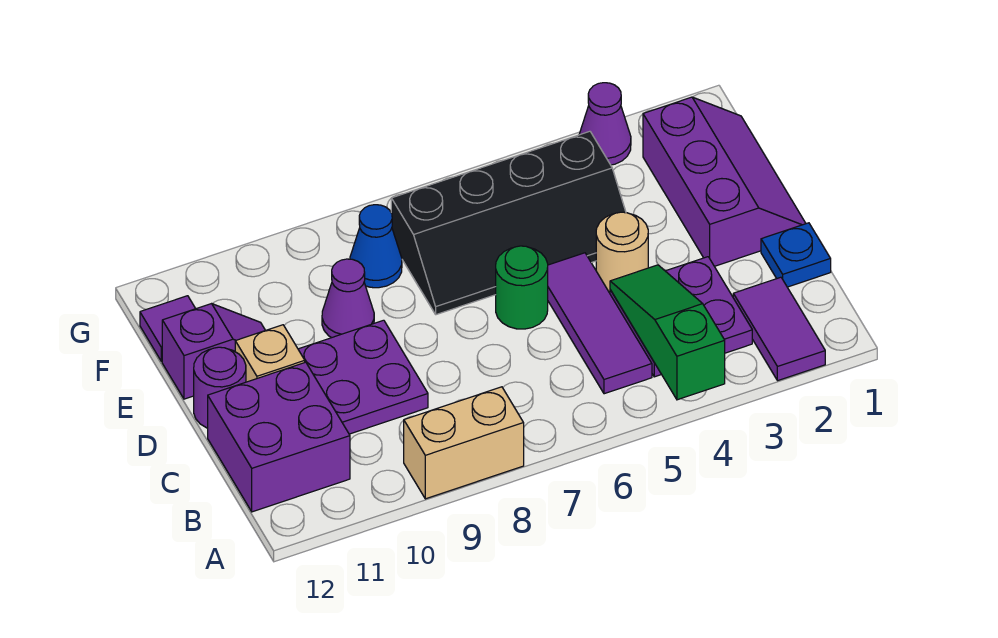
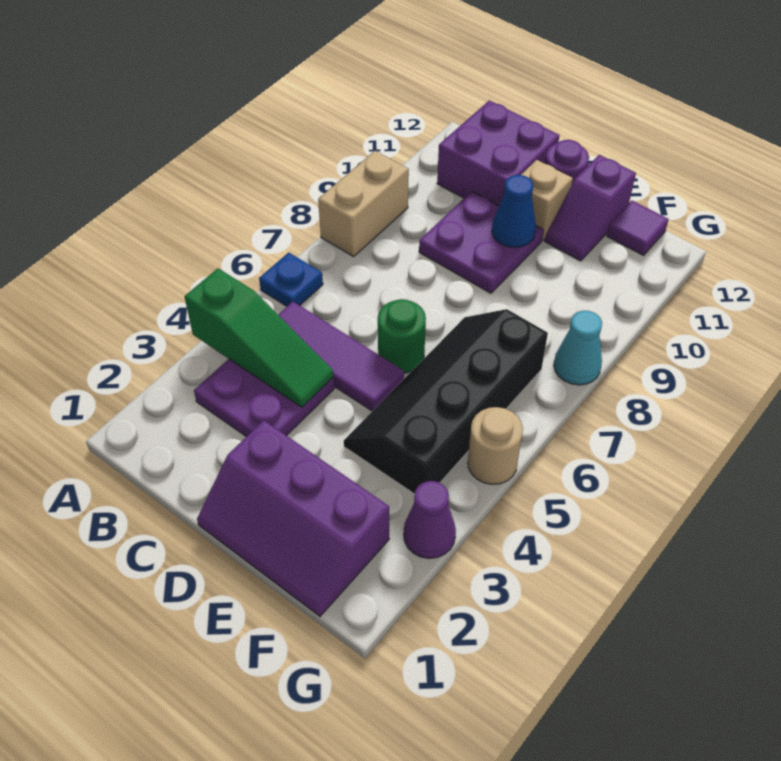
purple 1x2 tile [733,277,825,381] -> none
blue 1x1 plate [761,223,831,287] -> blue 1x1 plate moved to [259,252,323,306]
tan 1x1 round brick [596,212,648,293] -> tan 1x1 round brick moved to [468,407,523,484]
purple 1x1 cone [322,259,374,338] -> none
blue 1x1 cone [350,205,402,288] -> blue 1x1 cone moved to [492,175,536,247]
none -> cyan 1x1 cone [554,311,602,385]

